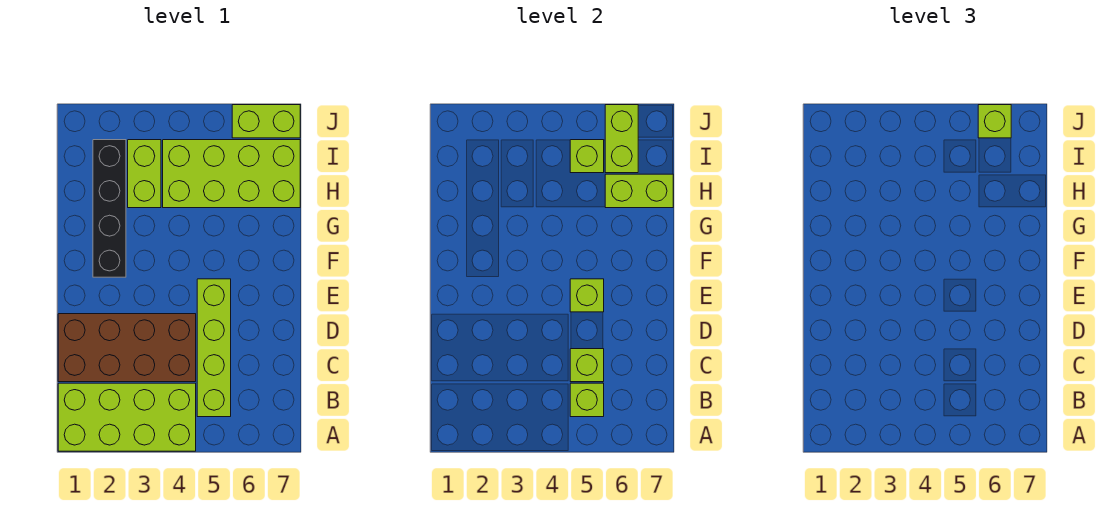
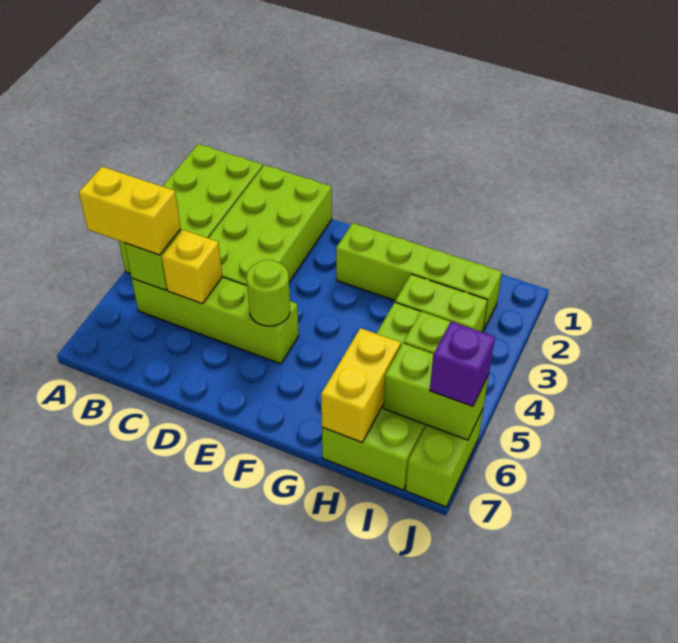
none -> yellow 1x2 brick [79,167,181,255]
brown 2x4 brick [58,314,196,382] -> lime 2x4 brick [209,165,332,286]
lime 1x1 brick [570,349,604,382] -> yellow 1x1 brick [162,230,222,304]
lime 1x1 brick [570,279,604,312] -> lime 1x1 round brick [246,260,290,326]
black 1x4 brick [93,140,126,277] -> lime 1x4 brick [336,223,502,331]
lime 1x2 brick [605,174,673,208] -> yellow 1x2 brick [321,328,401,442]
lime 1x1 brick [978,105,1011,138] -> purple 1x1 brick [430,322,495,406]

